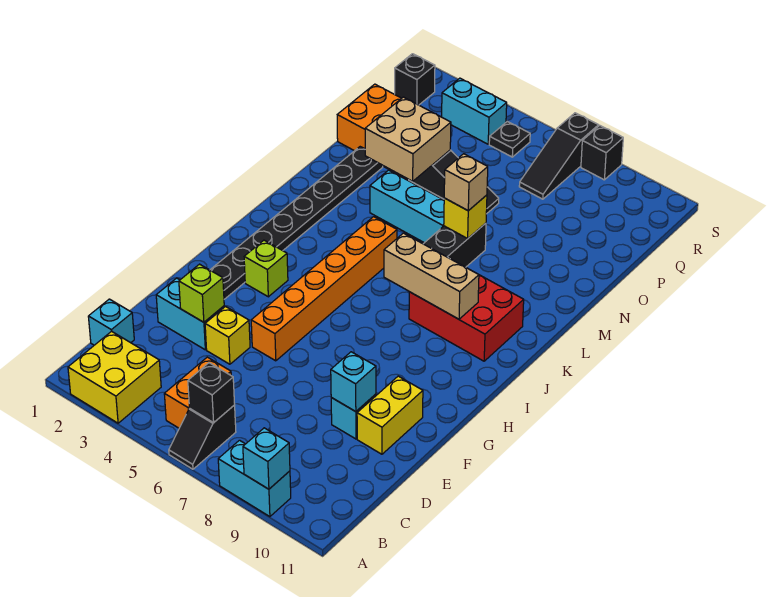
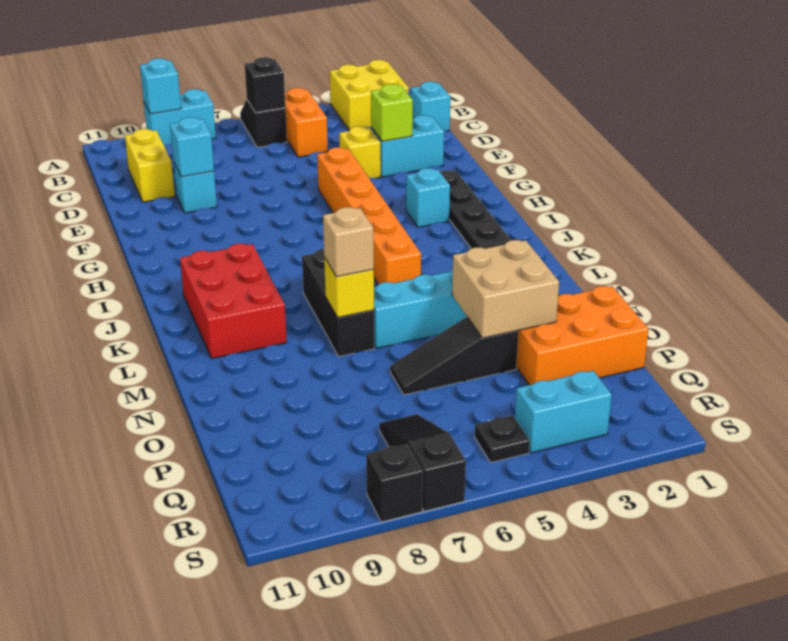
yellow 1x2 brick [357,376,423,454] -> yellow 1x2 brick moved to [125,129,175,202]
lime 1x1 brick [244,240,288,297] -> cyan 1x1 brick [406,168,450,227]
tan 1x3 brick [384,233,479,319] -> none
red 2x3 brick [409,275,524,361] -> red 2x3 brick turned to [180,244,287,359]
black 1x1 brick [395,54,435,105] -> none

